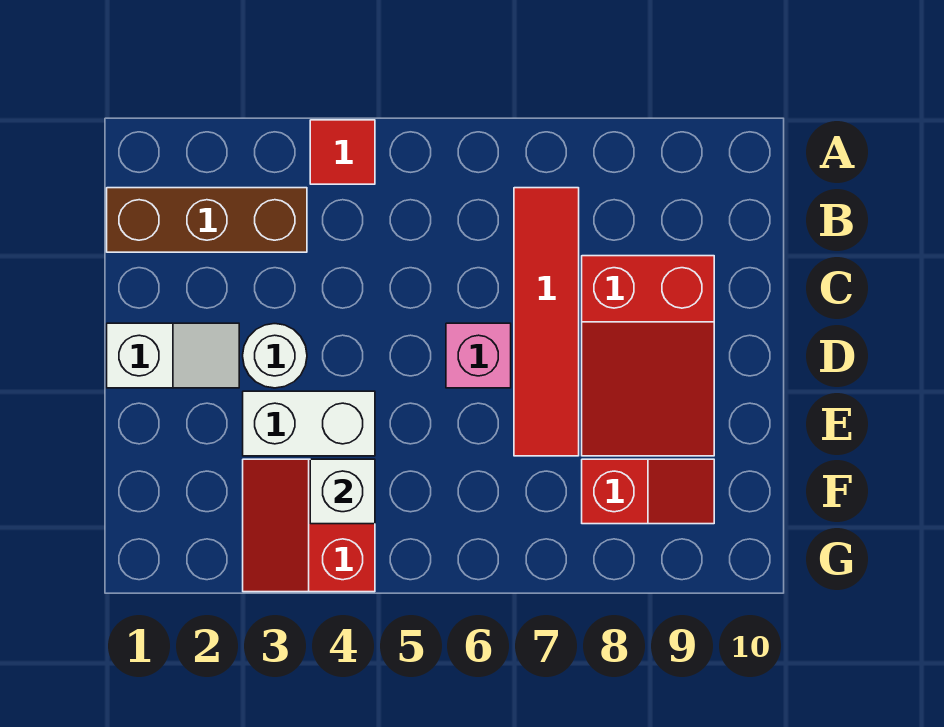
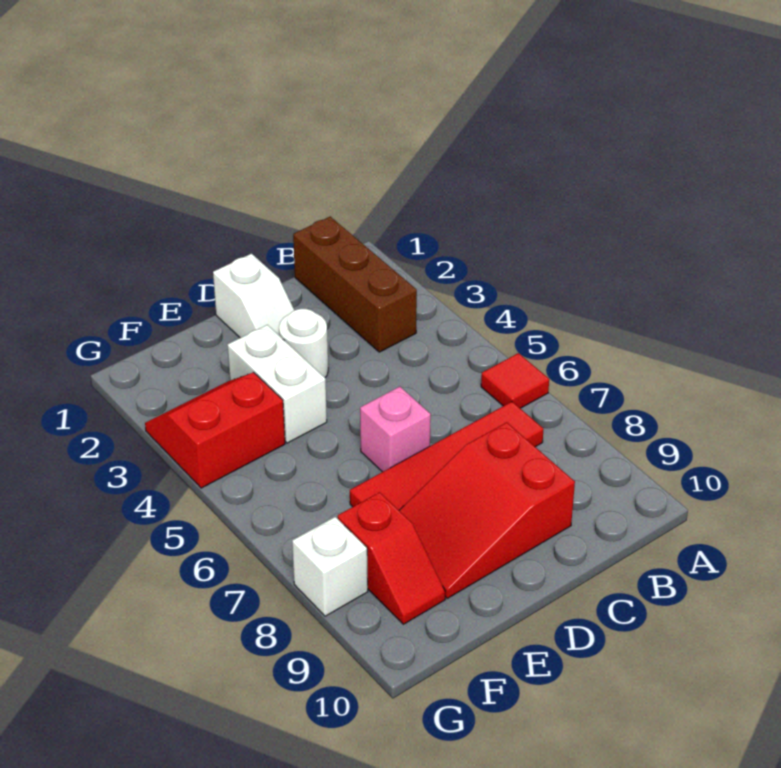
red 1x1 tile [310,120,375,184] -> red 1x1 tile moved to [481,353,549,408]
white 1x1 brick [310,459,375,524] -> white 1x1 brick moved to [292,517,368,616]

